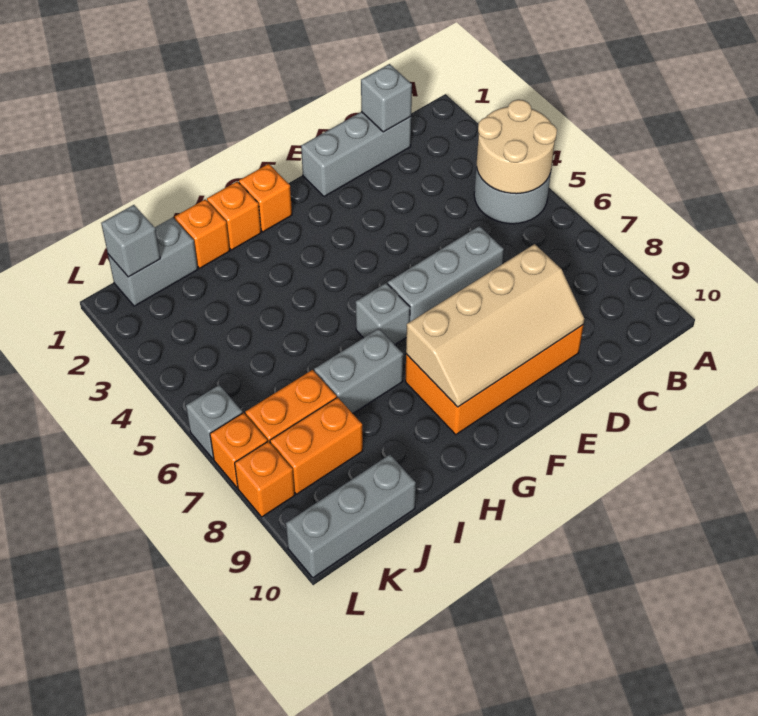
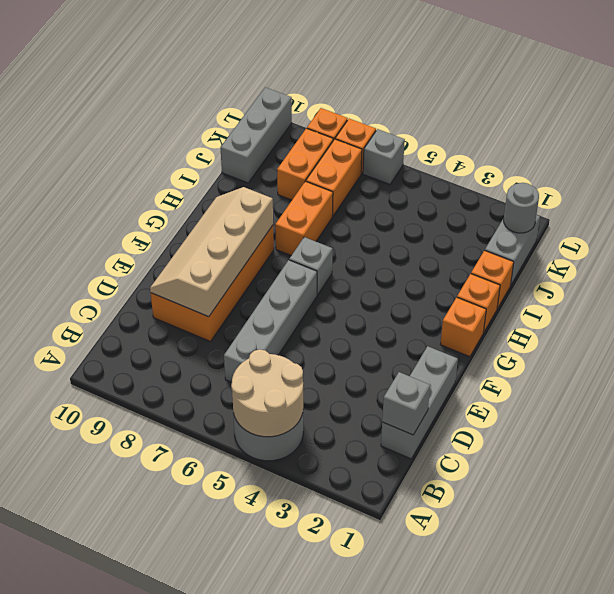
grey 1x3 brick [388,226,504,322] -> grey 1x4 brick [224,260,317,382]
grey 1x2 brick [314,329,403,413] -> orange 1x2 brick [275,181,333,256]
grey 1x1 brick [101,205,160,277] -> grey 1x1 round brick [504,183,539,233]

